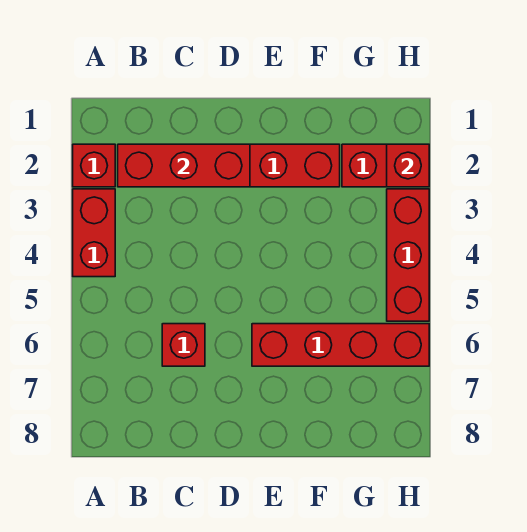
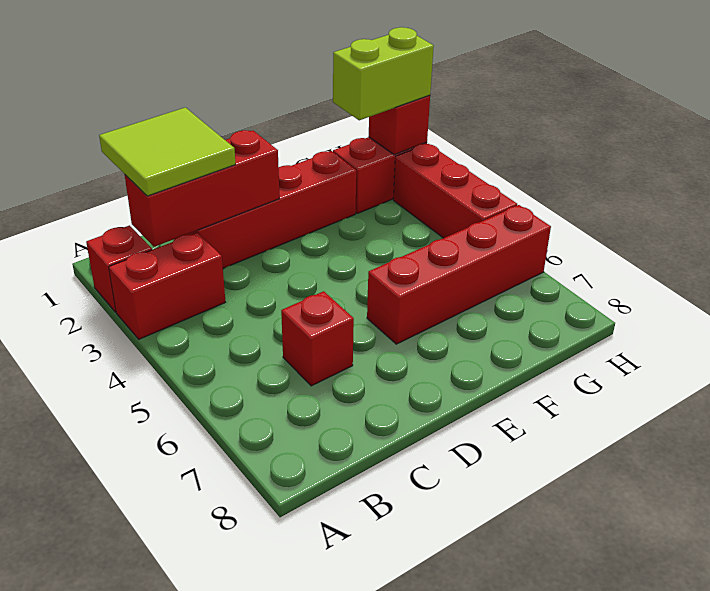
red 1x2 brick [73,189,115,277] -> red 1x2 brick turned to [109,233,225,339]
none -> lime 2x2 tile [99,107,236,196]
none -> lime 1x2 brick [333,27,434,120]

